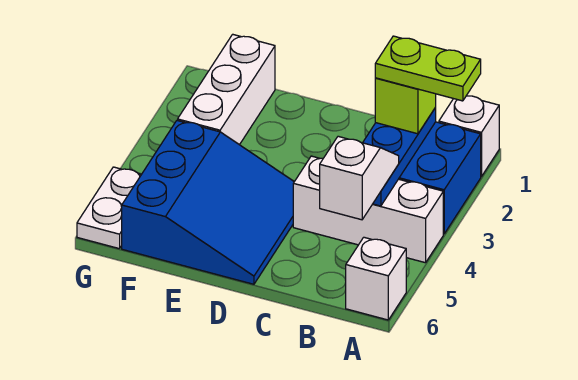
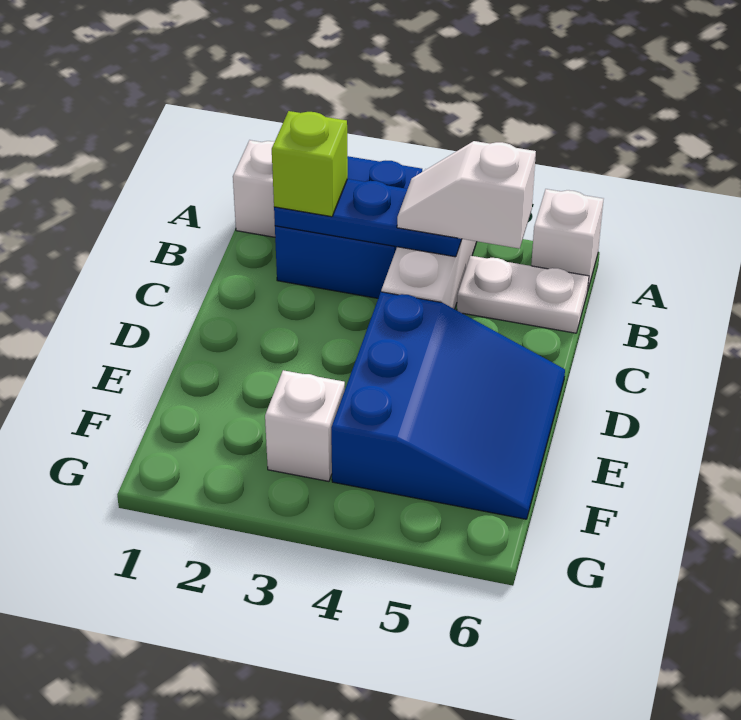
lime 1x2 plate [375,36,481,101] -> none
blue 3x3 slope [122,120,294,284] -> blue 3x3 slope turned to [331,292,565,519]
white 1x3 brick [178,34,275,145] -> white 1x1 brick [265,370,345,481]
white 1x2 plate [77,167,141,249] -> white 1x2 plate moved to [457,256,589,333]

